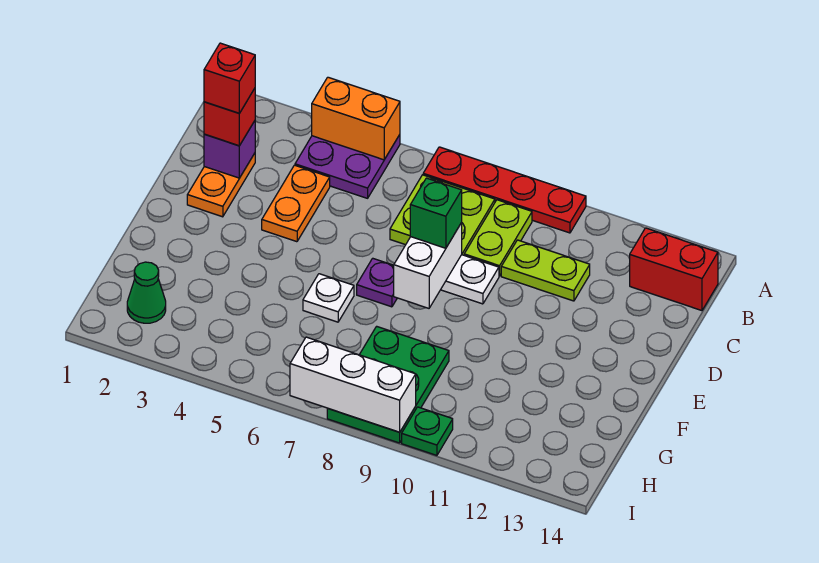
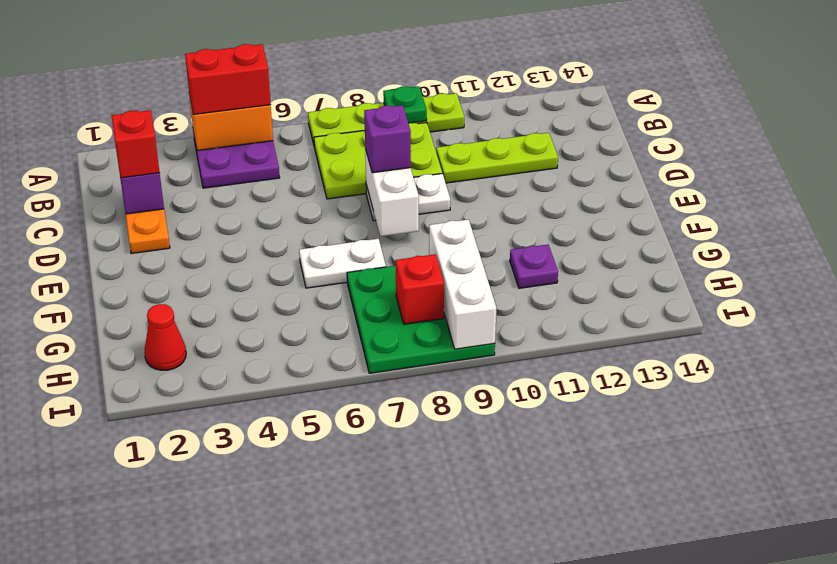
red 1x4 plate [423,147,586,233] -> lime 1x4 plate [308,93,464,144]
red 1x2 brick [630,228,718,311] -> red 1x2 brick moved to [185,44,271,115]
red 1x1 brick [204,43,255,113] -> red 1x1 brick moved to [396,254,444,324]
orange 1x2 plate [262,165,330,242] -> none
lime 1x2 plate [501,240,590,301] -> lime 1x3 plate [436,133,558,183]
green 1x1 brick [410,178,462,248] -> purple 1x1 brick [364,105,411,173]
purple 1x1 plate [357,258,397,307] -> purple 1x1 plate moved to [510,245,558,288]
white 1x1 plate [303,274,354,322] -> white 1x2 plate [299,239,386,288]
green 2x3 plate [327,326,449,443] -> green 3x3 plate [347,266,495,373]
green 1x1 cone [127,262,166,323] -> red 1x1 cone [144,304,186,370]
white 1x3 brick [290,337,416,432] -> white 1x3 brick turned to [429,220,496,349]
green 1x1 plate [402,407,453,455] -> green 1x1 plate moved to [383,86,427,123]

